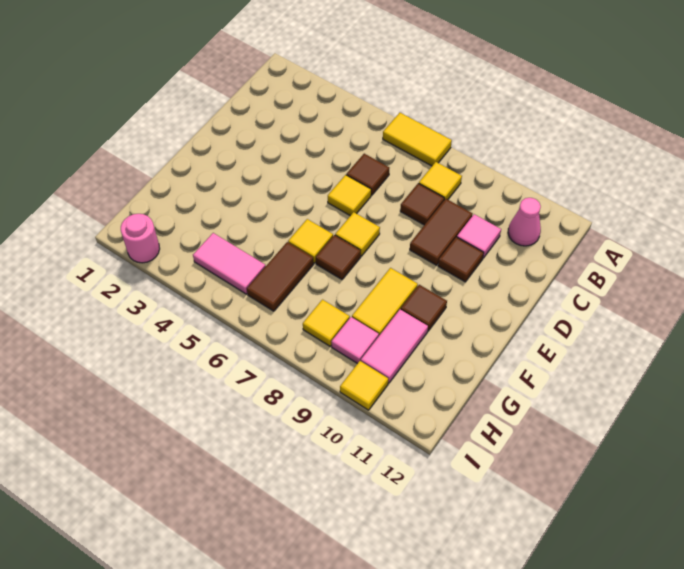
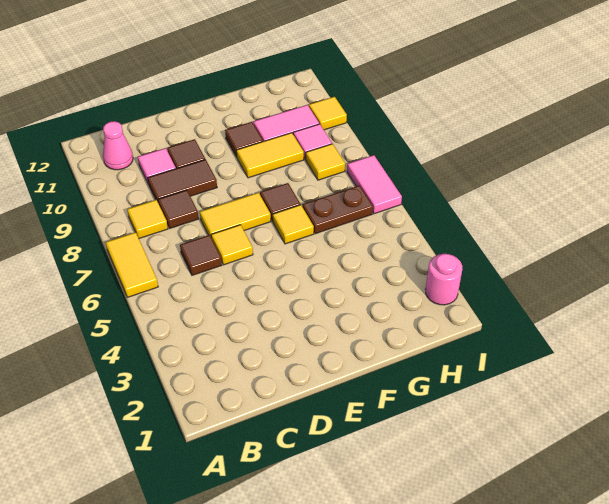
yellow 1x1 tile [335,212,380,256] -> yellow 1x2 tile [200,193,271,238]
brown 1x2 tile [247,242,314,311] -> brown 1x2 plate [302,185,373,234]
pink 1x2 tile [193,233,266,294] -> pink 1x2 tile moved to [347,155,402,214]

